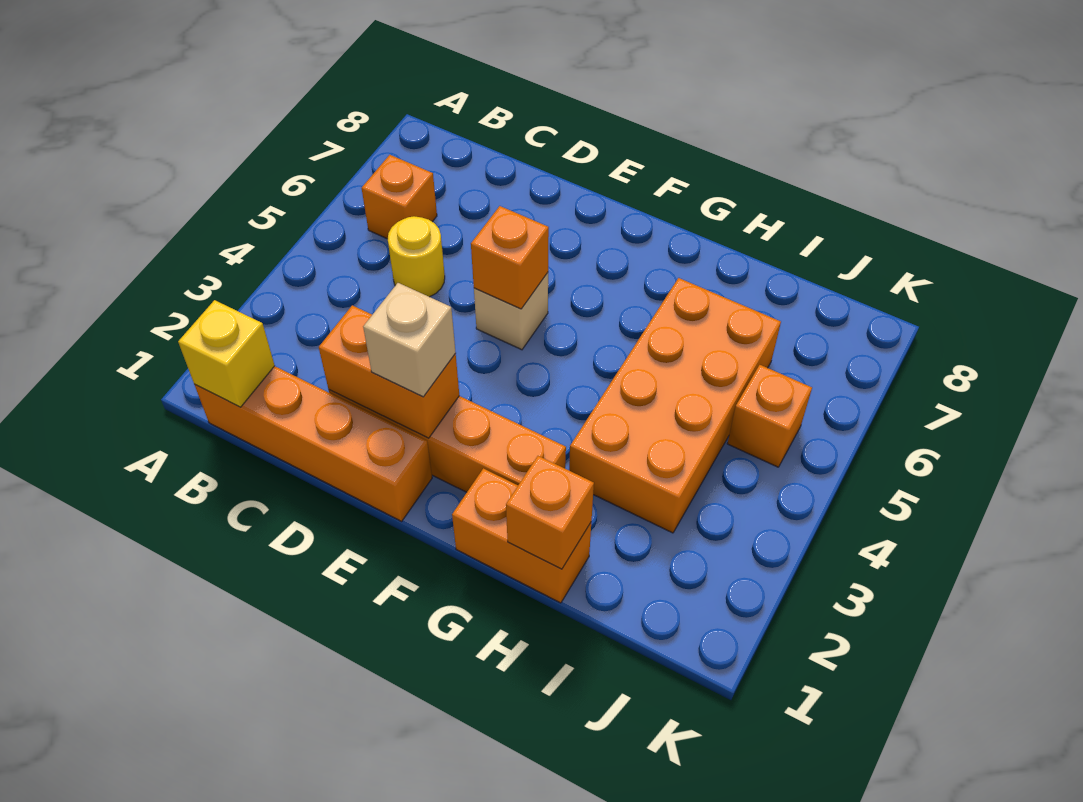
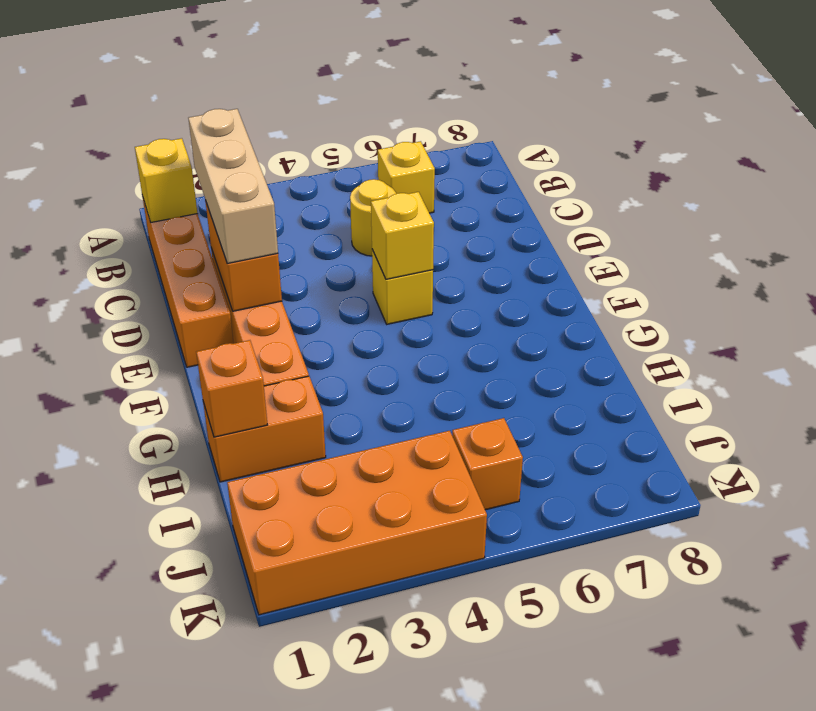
orange 1x1 brick [362,155,437,239] -> yellow 1x1 brick [378,141,435,213]
tan 1x1 brick [363,283,456,397] -> tan 1x3 brick [188,109,278,263]
tan 1x1 brick [474,273,548,350] -> yellow 1x1 brick [372,250,433,324]
orange 1x1 brick [471,206,549,309] -> yellow 1x1 brick [371,192,434,279]
orange 1x2 brick [452,468,591,603] -> orange 1x2 brick turned to [203,376,326,482]
orange 2x4 brick [569,278,781,533] -> orange 2x4 brick moved to [227,431,487,615]

